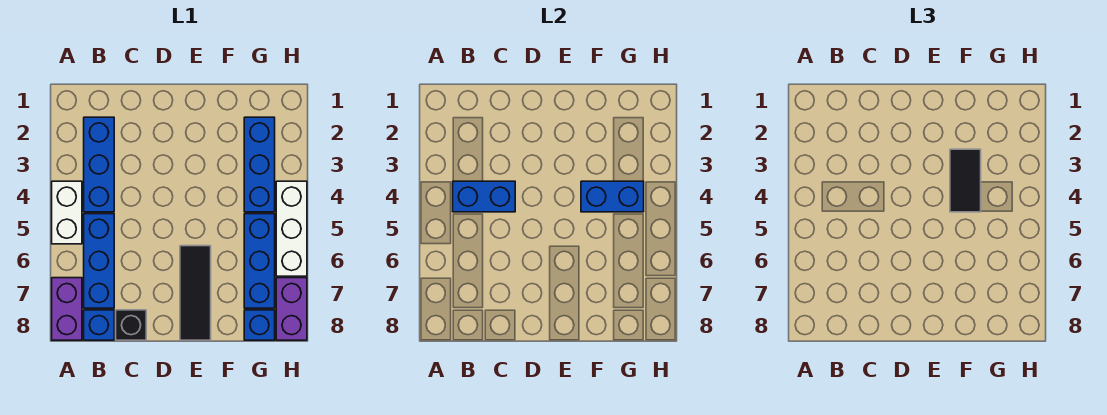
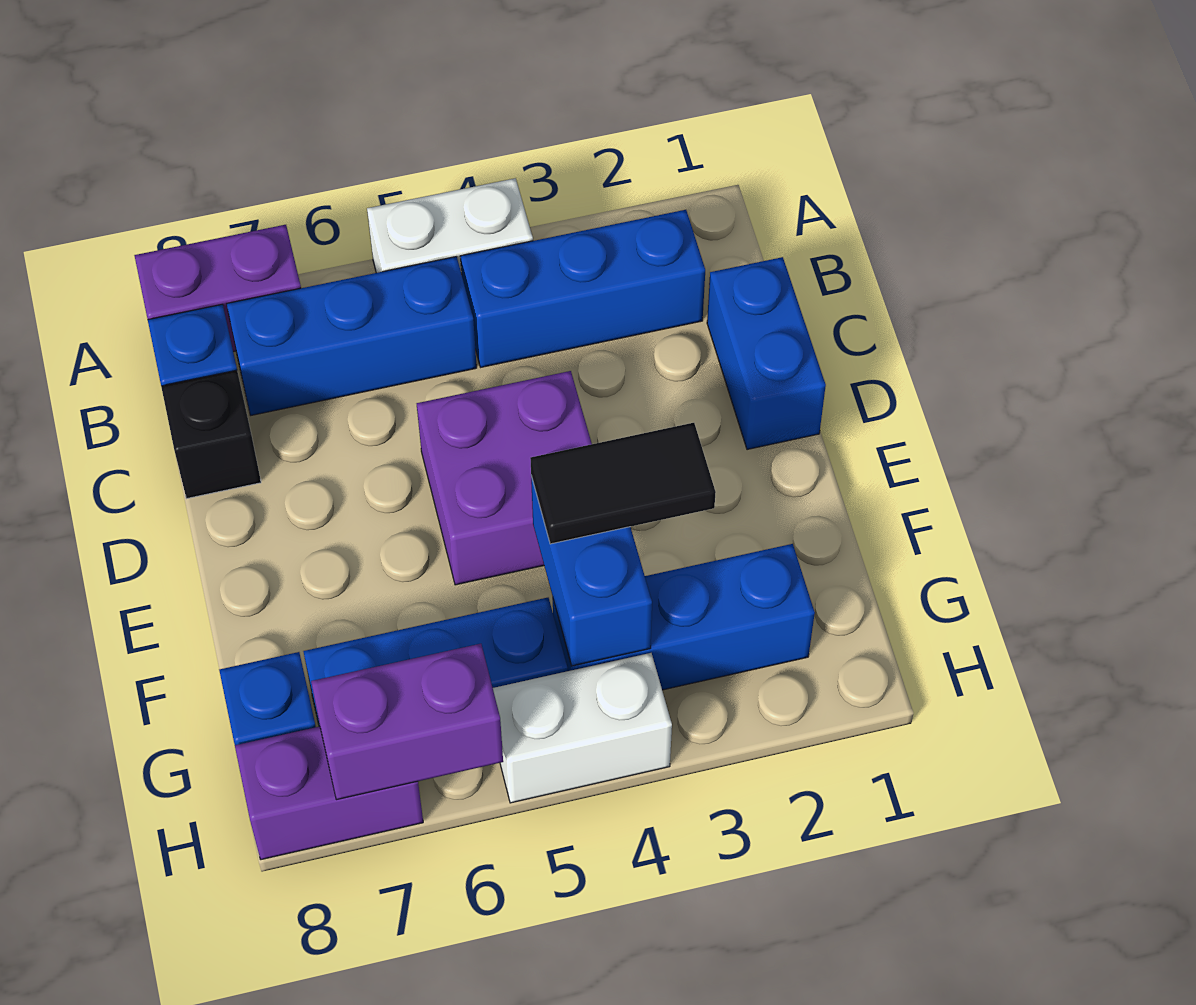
blue 1x2 brick [453,181,515,212] -> blue 1x2 brick moved to [707,257,826,450]
none -> purple 2x2 brick [417,371,592,585]
black 1x3 tile [180,246,211,340] -> none
white 1x3 brick [276,181,307,276] -> white 1x2 brick [493,653,672,803]
none -> purple 1x2 brick [311,644,503,800]

